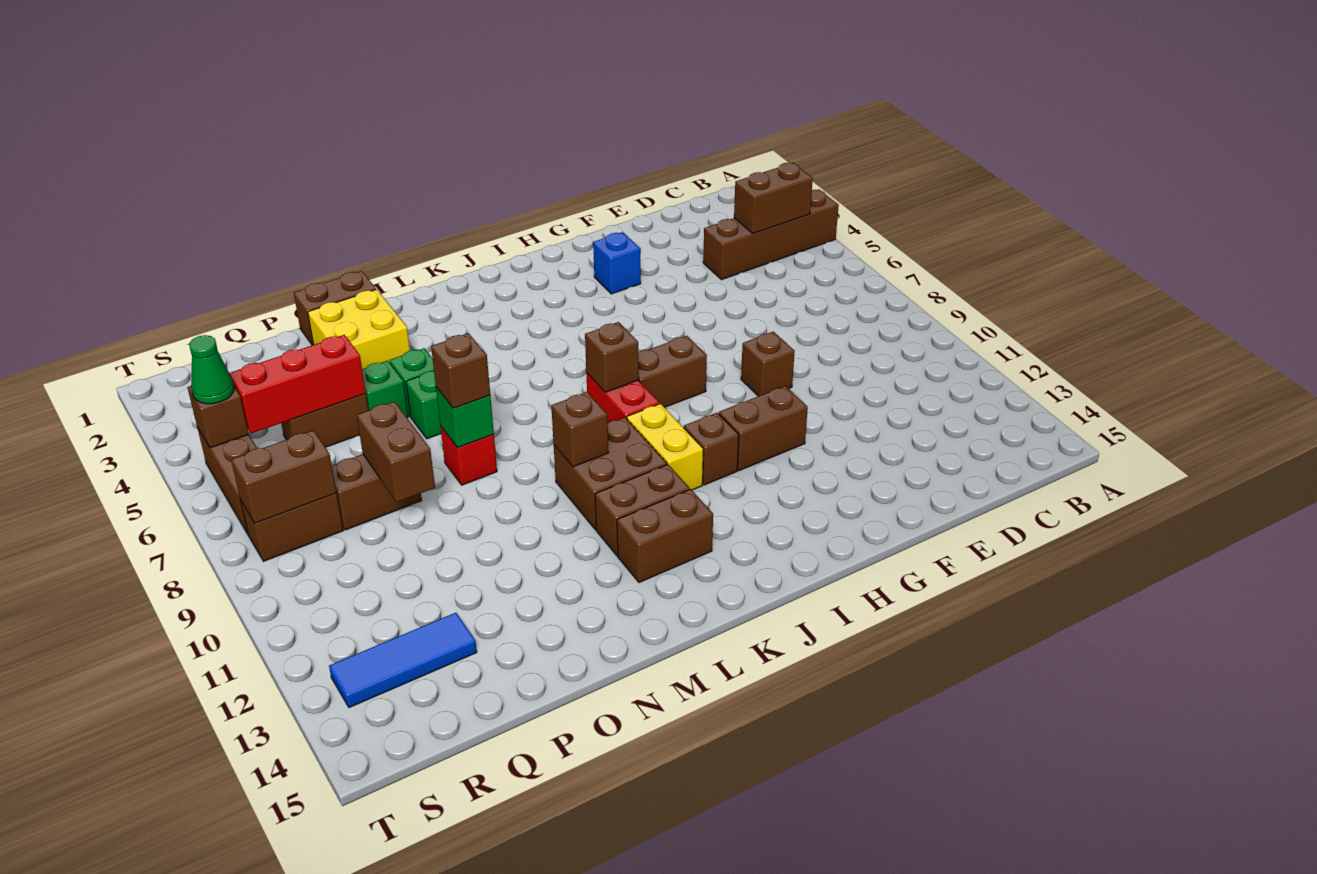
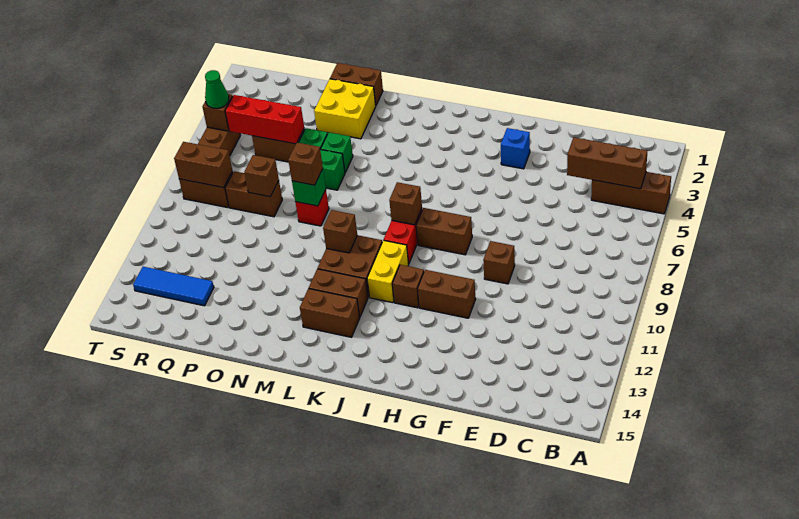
brown 1x4 brick [703,190,839,280] -> brown 1x3 brick [591,172,671,214]
brown 1x2 brick [734,163,813,234] -> brown 1x3 brick [567,137,647,189]
brown 1x2 brick [357,401,435,502] -> brown 1x1 brick [244,155,279,197]

